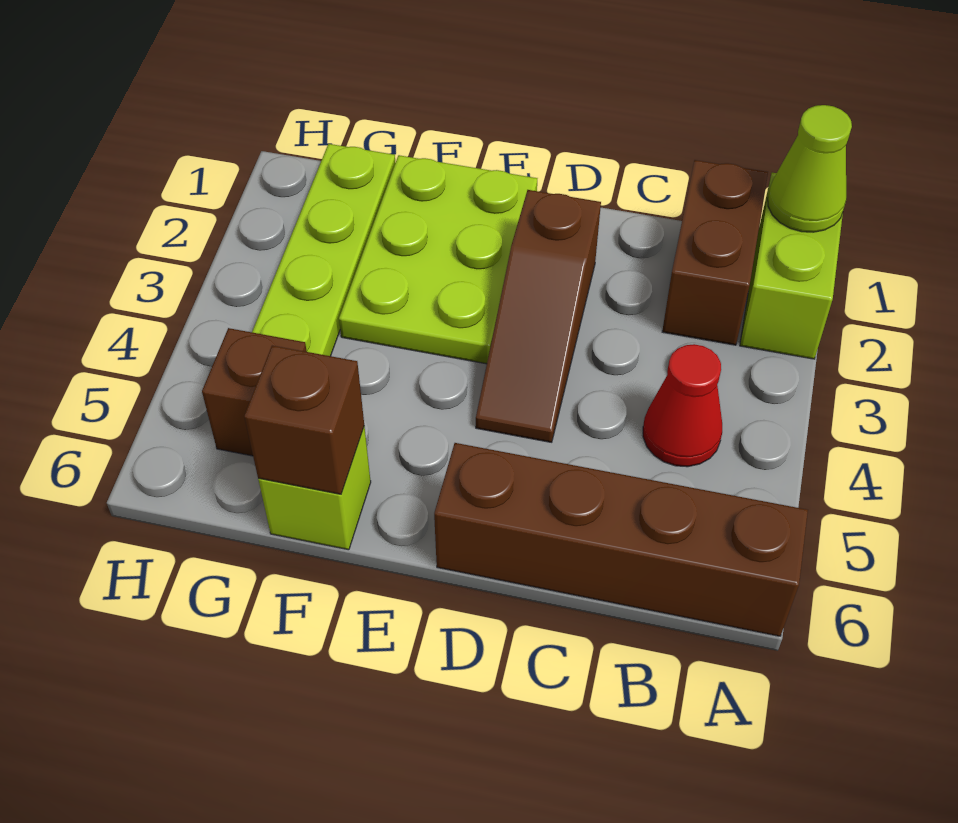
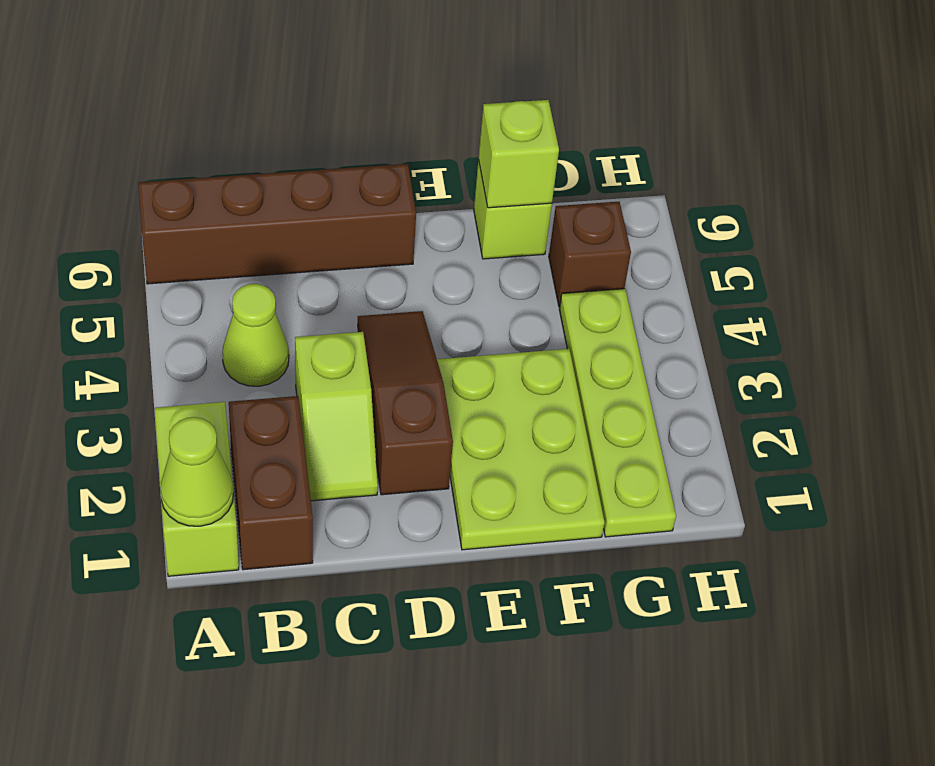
red 1x1 cone [643,344,722,467] -> lime 1x1 cone [222,284,289,386]
none -> lime 1x2 slope [295,332,378,501]
brown 1x1 brick [244,346,364,494] -> lime 1x1 brick [478,100,559,208]

